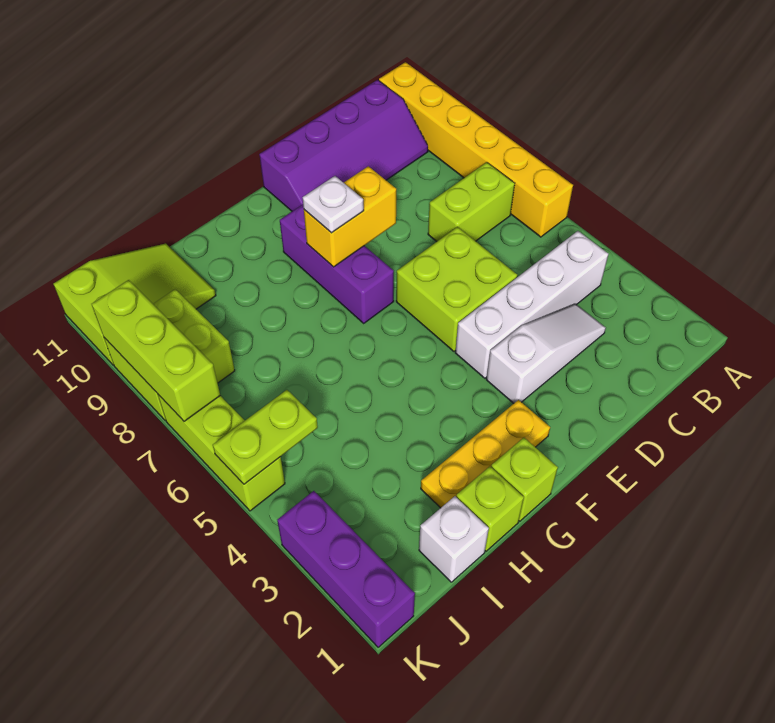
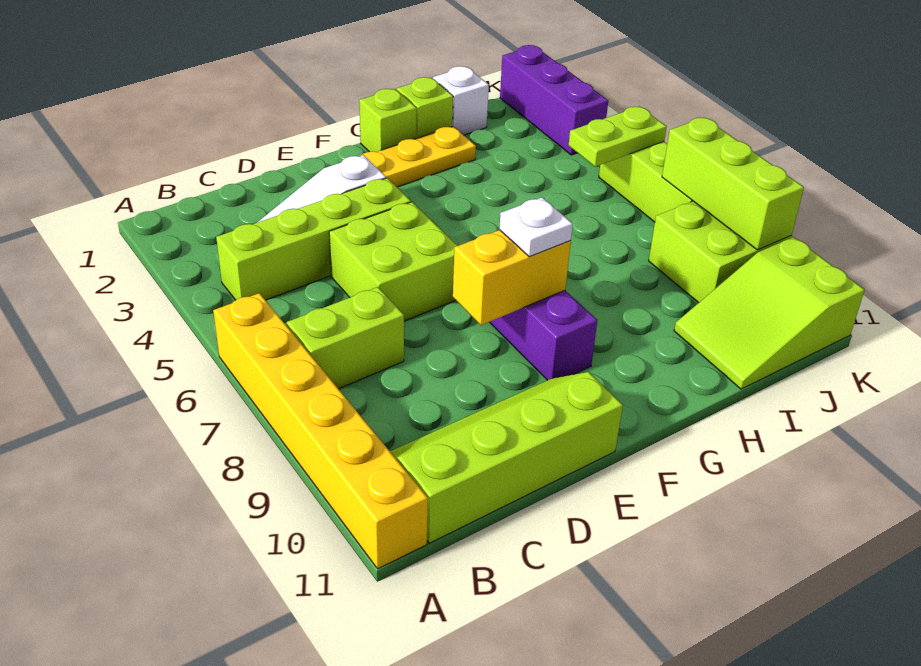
white 1x4 brick [455,231,608,378] -> lime 1x4 brick [216,178,411,300]
purple 2x4 slope [259,80,428,211] -> lime 2x4 slope [390,372,623,543]

